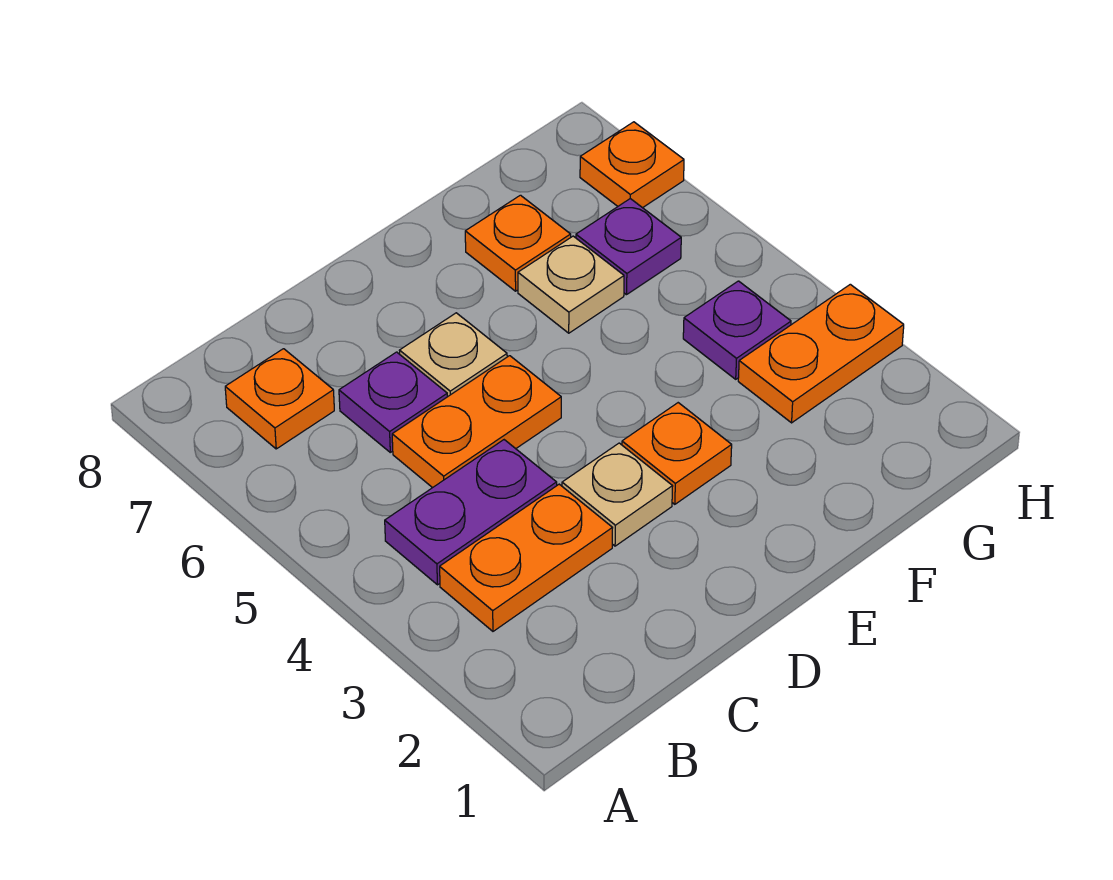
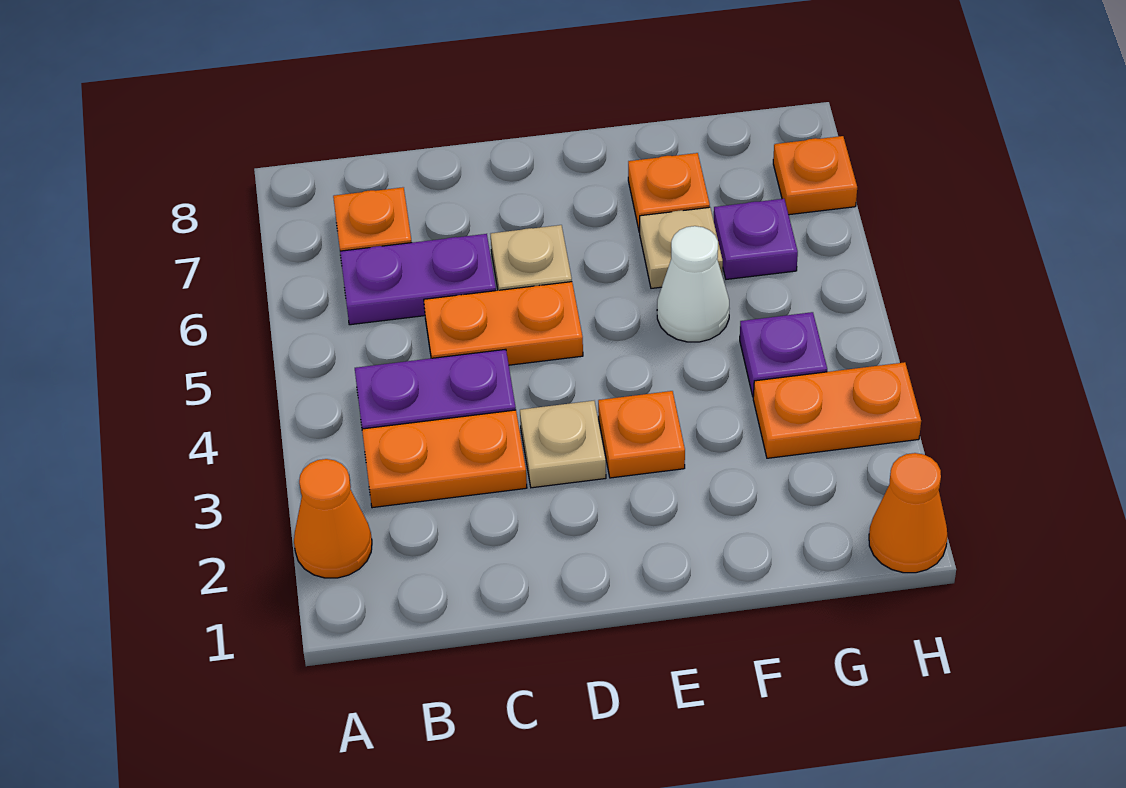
none -> orange 1x1 cone [294,459,372,578]
purple 1x1 plate [339,352,447,452] -> purple 1x2 plate [340,234,496,325]
none -> white 1x1 cone [657,226,730,342]
none -> orange 1x1 cone [869,453,948,573]

